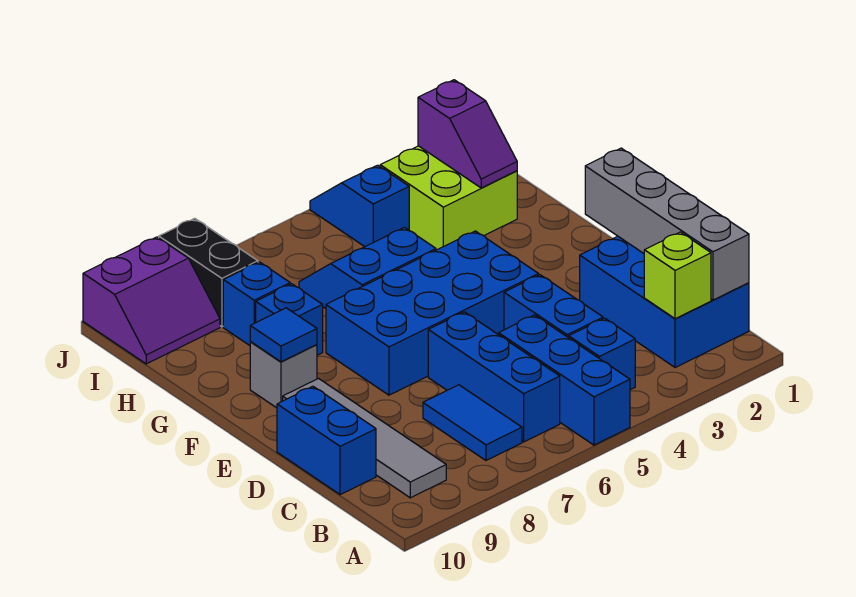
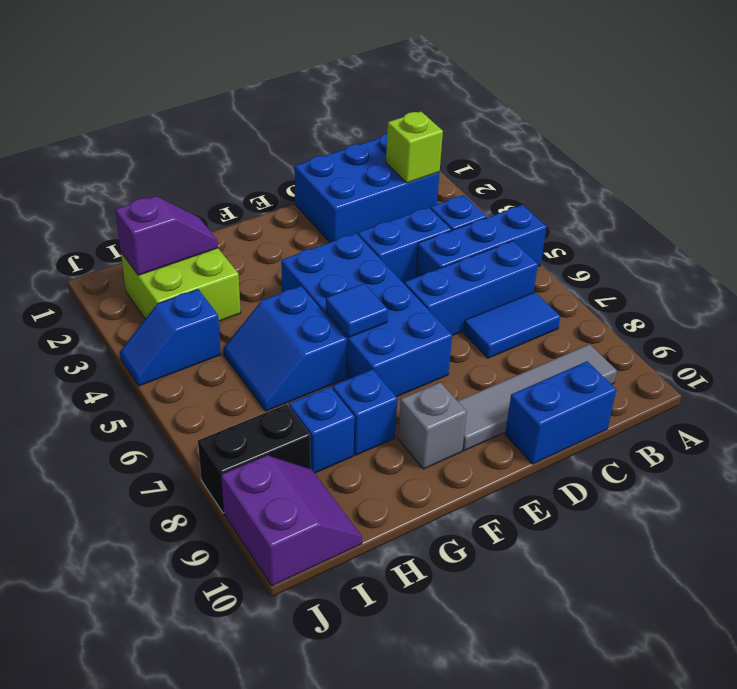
grey 1x4 brick [585,148,749,300] -> none
blue 1x1 tile [250,308,317,362] -> blue 1x1 tile moved to [326,283,388,337]

